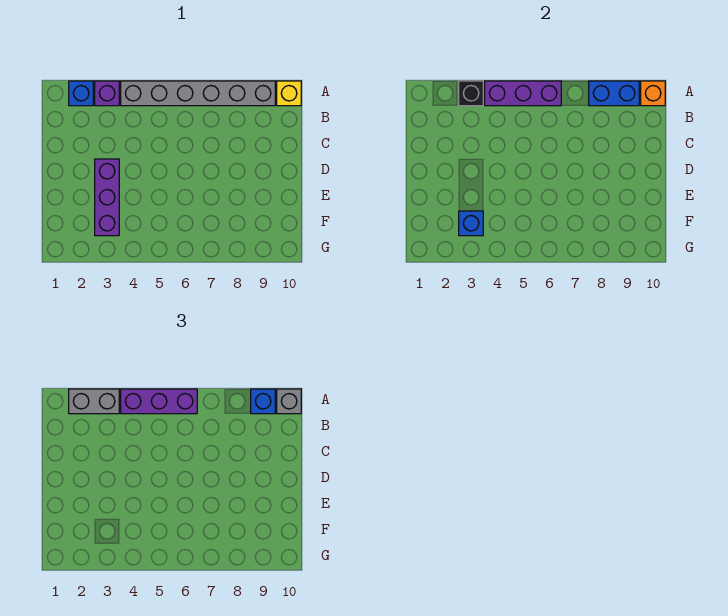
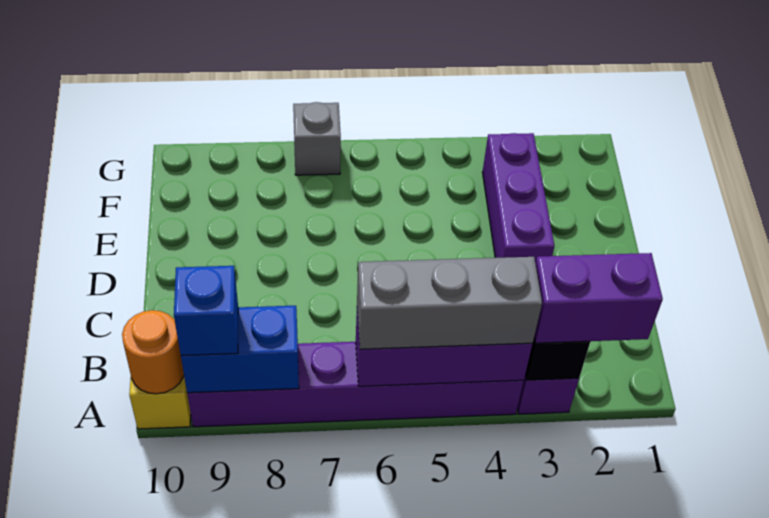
blue 1x1 brick [69,81,93,106] -> none
grey 1x2 brick [69,389,119,414] -> purple 1x2 brick [534,253,663,343]
grey 1x6 brick [121,81,275,106] -> purple 1x6 brick [187,342,524,427]
purple 1x3 brick [121,389,197,414] -> grey 1x3 brick [357,257,542,349]
orange 1x1 brick [641,81,665,106] -> orange 1x1 round brick [122,310,184,394]
grey 1x1 brick [277,389,301,414] -> grey 1x1 brick moved to [293,102,341,175]
blue 1x1 brick [459,211,483,236] -> none

